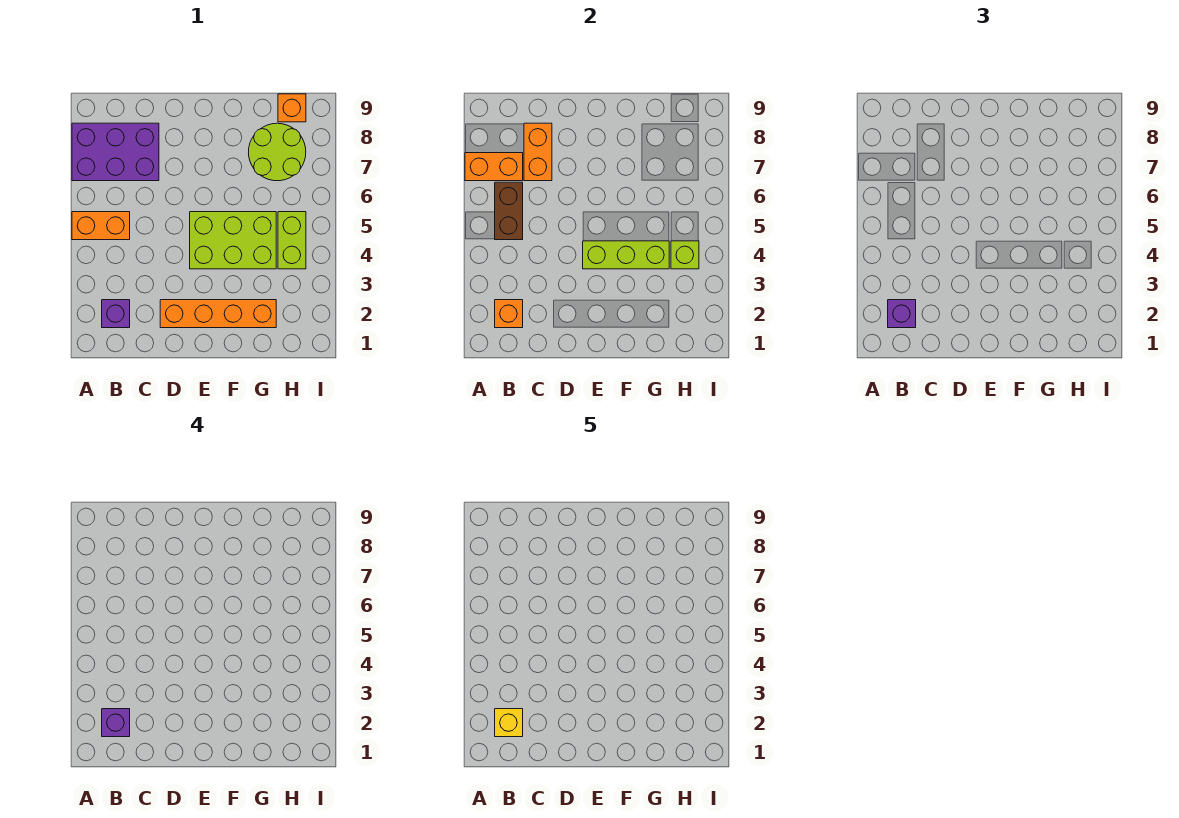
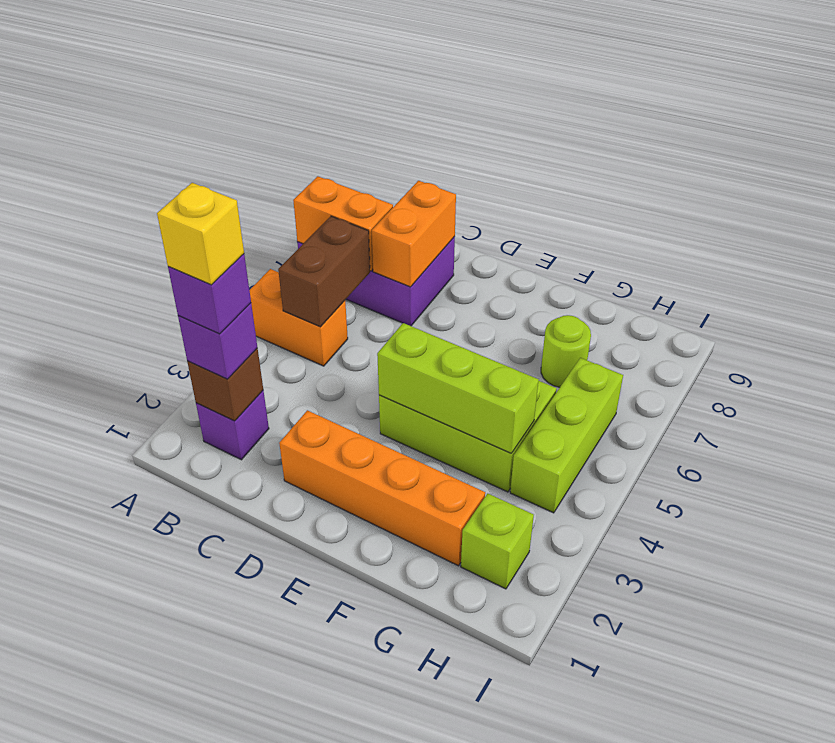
orange 1x1 brick [495,300,523,328] -> brown 1x1 brick [187,348,263,421]
lime 2x2 round brick [249,123,306,181] -> lime 1x1 round brick [541,315,591,387]
lime 1x2 brick [278,212,306,269] -> lime 1x3 brick [510,358,623,513]
lime 1x1 brick [671,241,699,269] -> lime 1x1 brick moved to [461,494,534,589]
orange 1x1 brick [278,94,306,122] -> none

